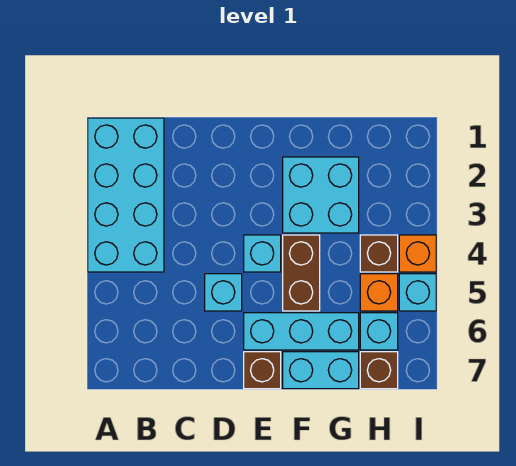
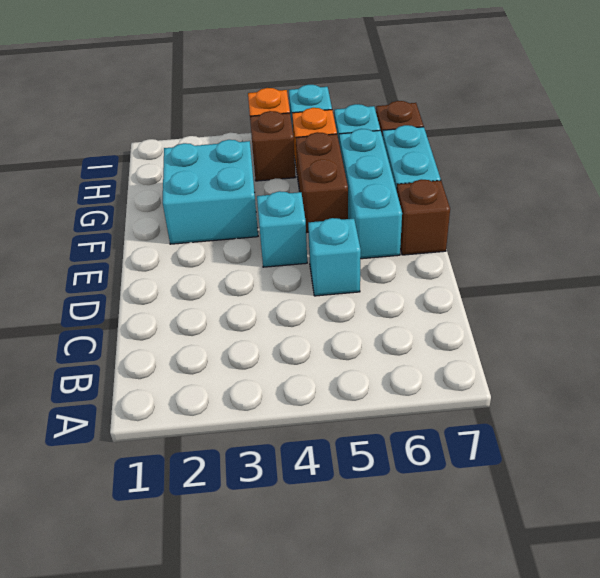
cyan 2x4 brick [88,118,164,272] -> none
brown 1x2 brick [283,235,320,311] -> brown 1x2 brick turned to [296,132,348,233]

